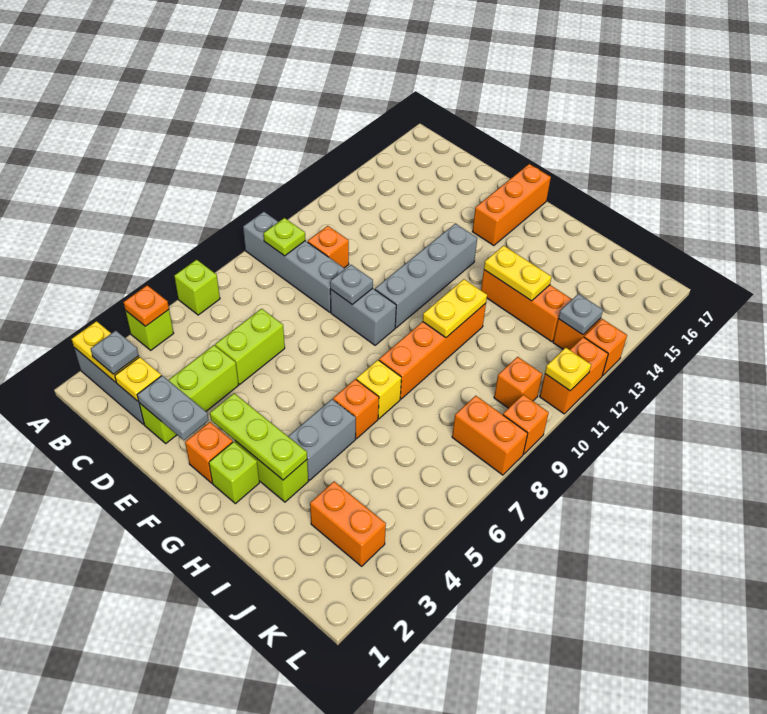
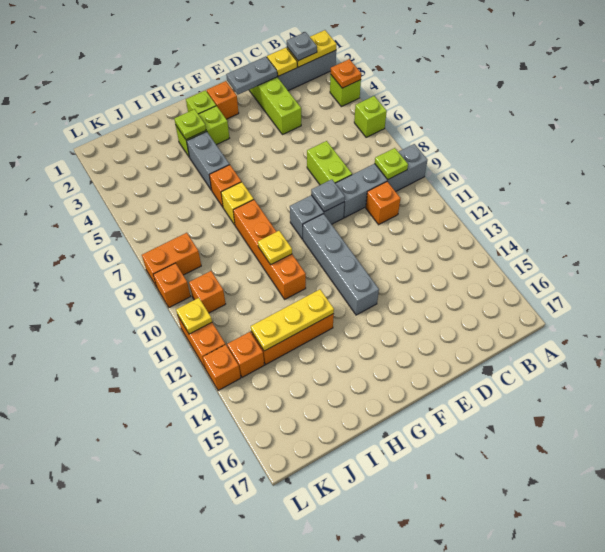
lime 1x2 brick [215,309,285,384] -> lime 1x2 brick moved to [307,141,352,185]
lime 1x3 plate [210,393,307,480] -> lime 1x1 plate [174,109,206,140]
orange 1x3 brick [472,164,551,246] -> none
yellow 1x2 plate [423,279,487,338] -> yellow 1x1 plate [258,231,292,265]
yellow 1x2 plate [484,246,552,301] -> yellow 1x3 plate [251,289,334,351]
orange 1x2 brick [310,482,386,566] -> none
grey 1x1 plate [558,294,603,335] -> none

